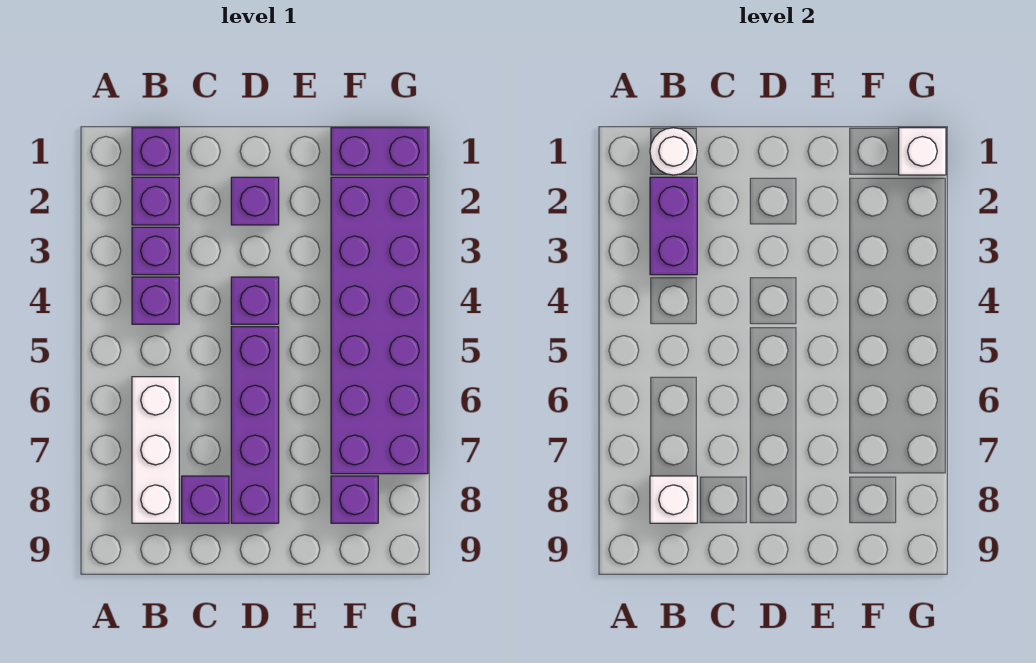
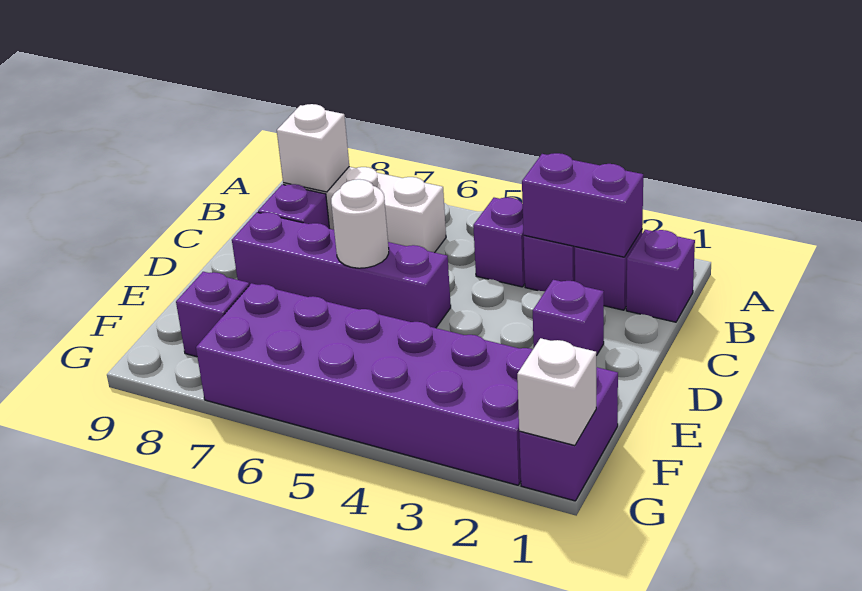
white 1x1 round brick [650,128,697,175] -> white 1x1 round brick moved to [331,179,389,268]
purple 1x1 brick [231,277,279,324] -> none

